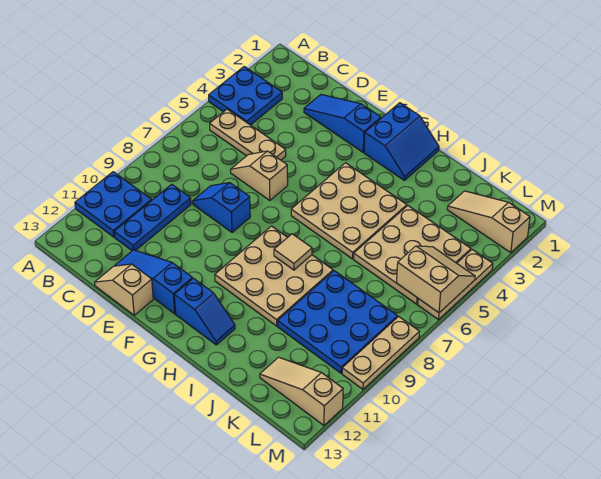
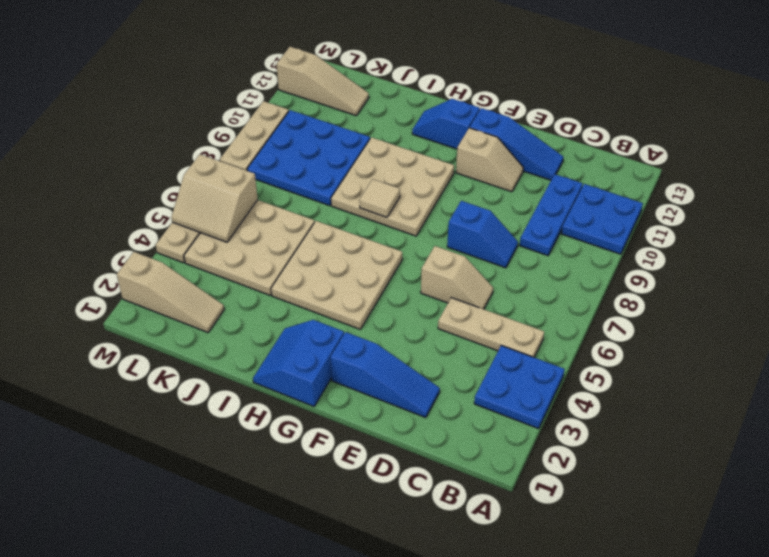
tan 1x2 slope [95,264,153,315] -> tan 1x2 slope moved to [456,128,523,192]

